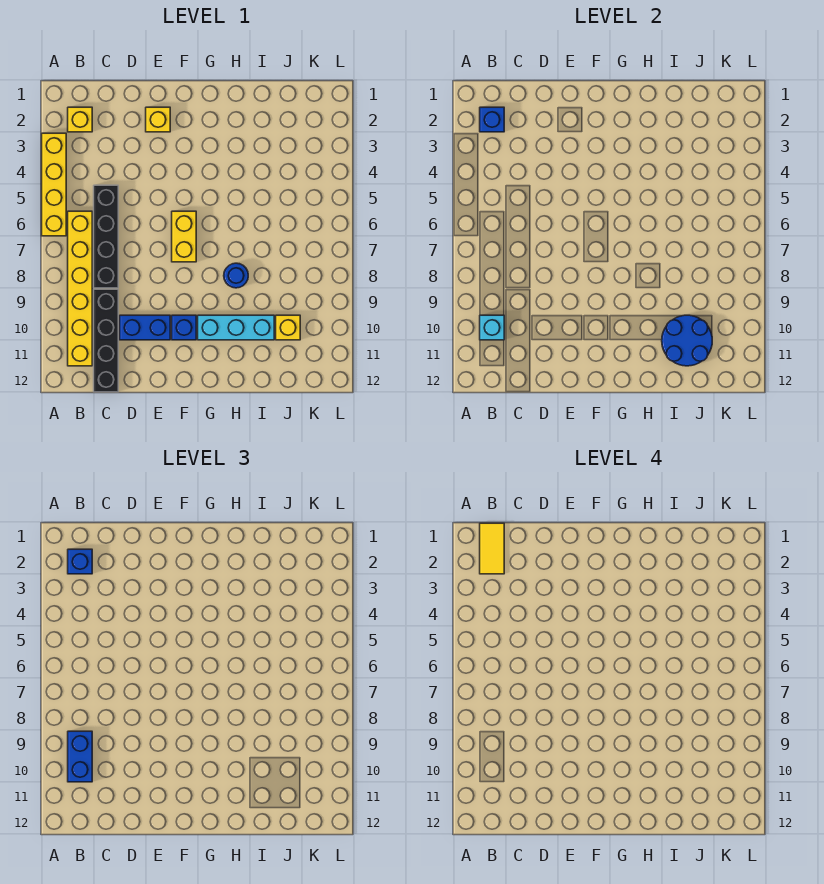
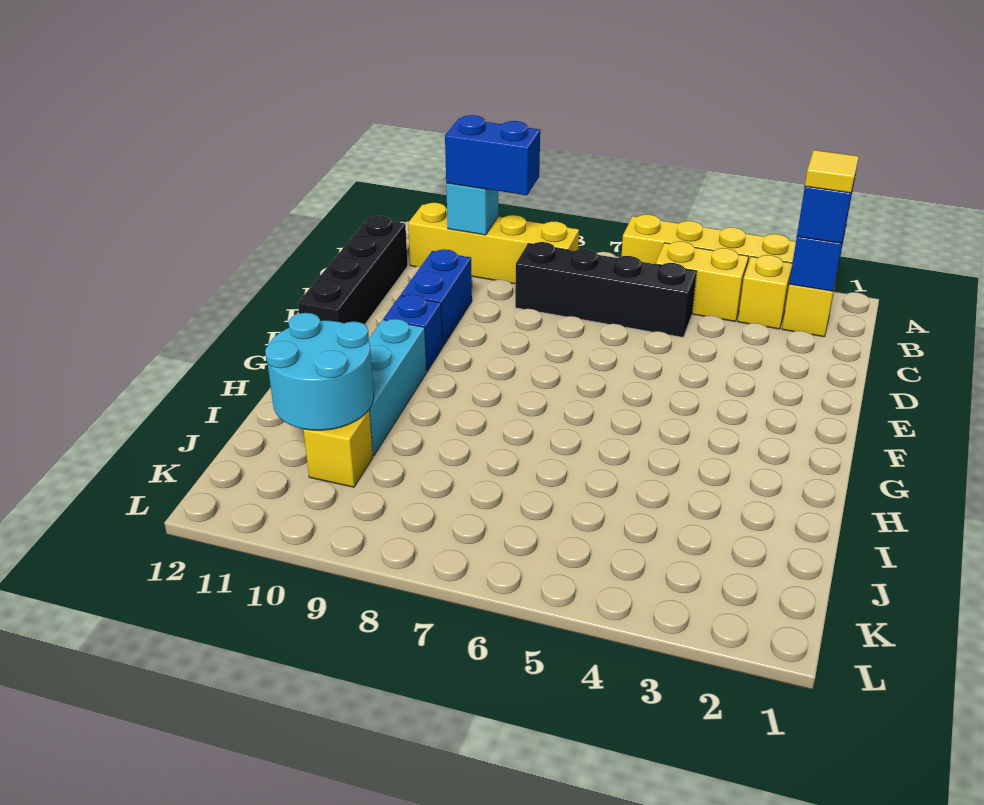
yellow 1x2 tile [480,523,504,574] -> yellow 1x1 tile [805,150,859,193]
yellow 1x6 brick [68,211,92,366] -> yellow 1x4 brick [408,203,579,284]
black 1x4 brick [94,289,118,392] -> black 1x4 brick turned to [298,216,408,324]
yellow 1x1 brick [146,107,170,132] -> yellow 1x1 brick moved to [738,255,792,329]
yellow 1x2 brick [172,211,196,262] -> yellow 1x2 brick moved to [655,241,749,321]
blue 1x1 round brick [224,263,248,288] -> none
blue 2x2 round brick [662,315,712,366] -> cyan 2x2 round brick [265,313,374,430]

